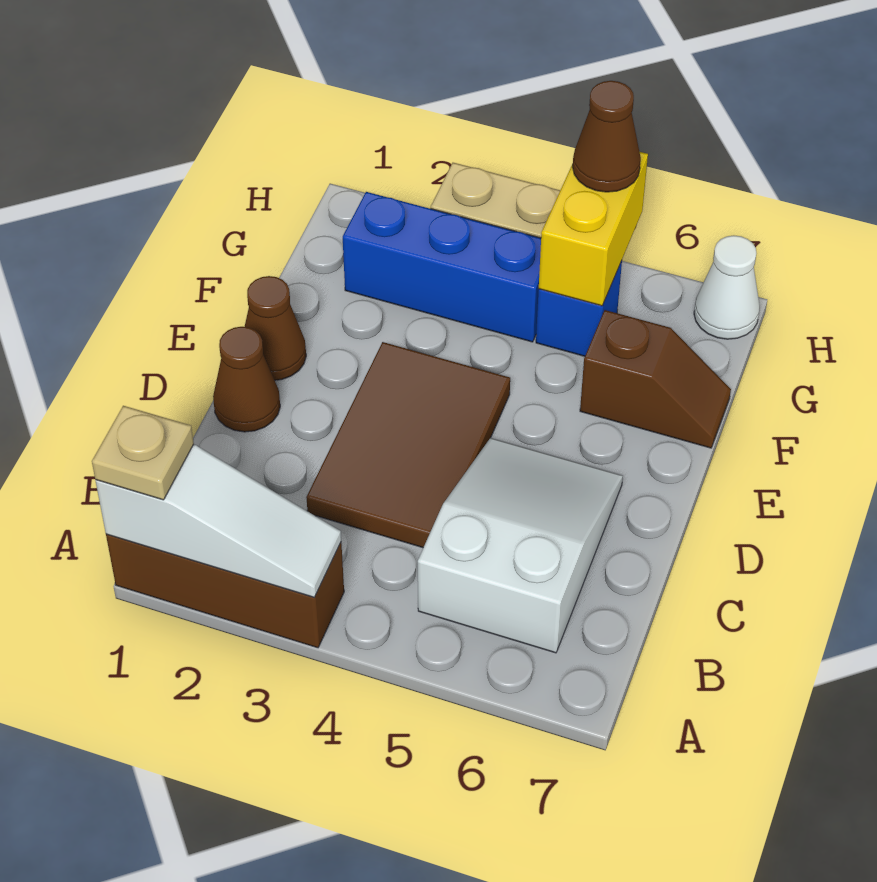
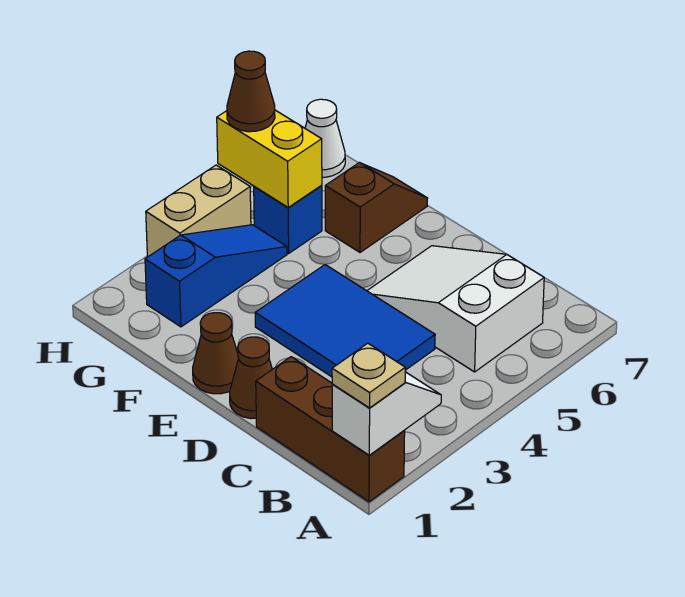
brown 1x3 brick [106,534,344,648] -> brown 1x3 brick turned to [256,357,405,502]
white 1x3 slope [95,445,341,597] -> white 1x2 slope [332,372,441,455]
brown 2x3 tile [306,342,510,548] -> blue 2x3 tile [255,265,435,377]
blue 1x3 brick [343,192,541,342] -> blue 1x3 slope [145,225,287,327]

